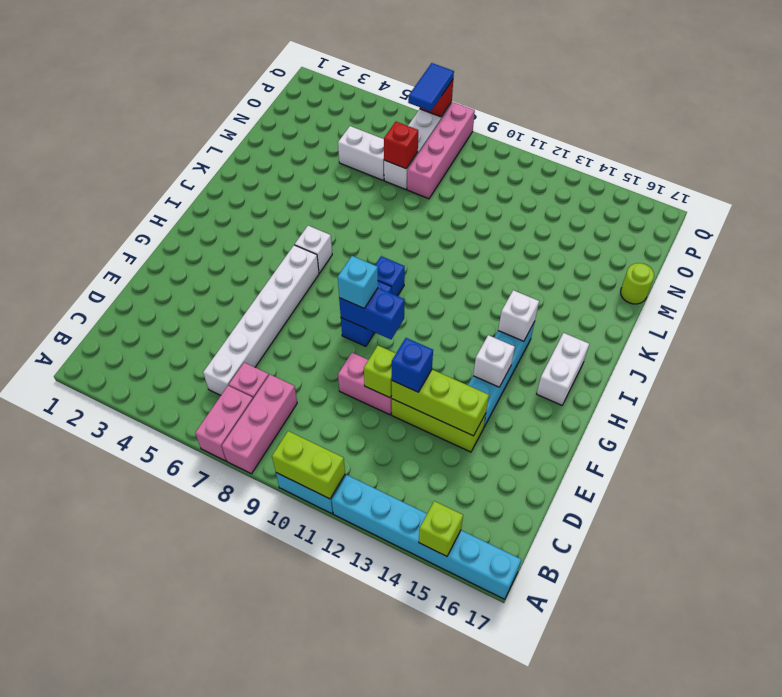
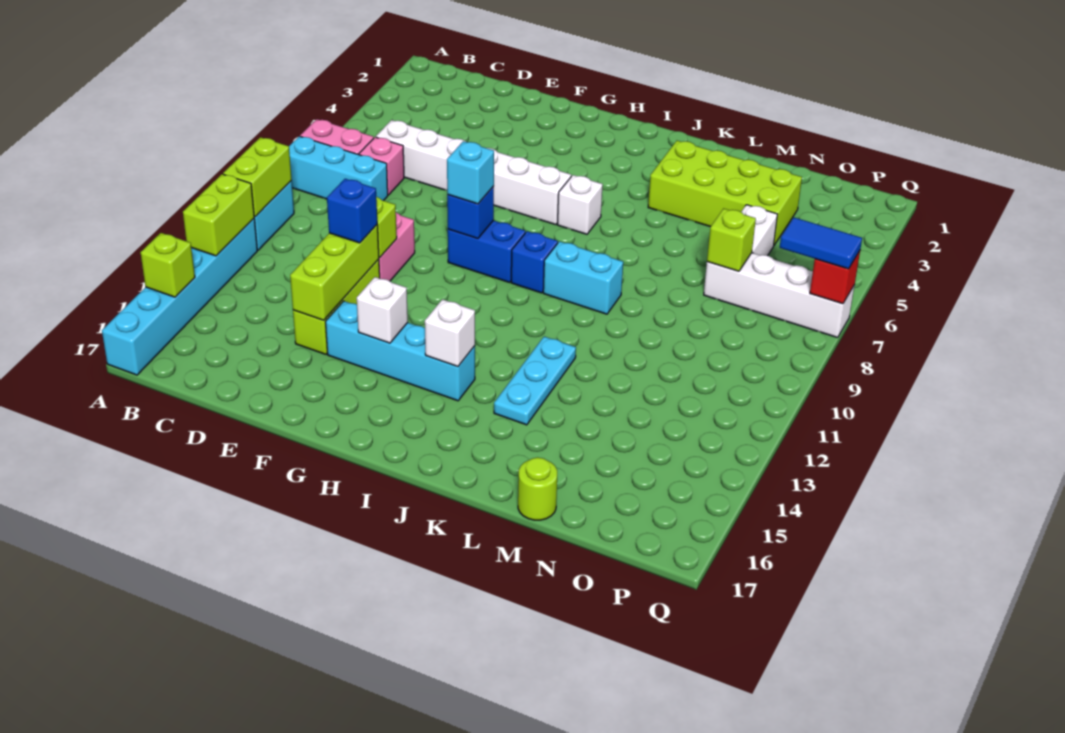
pink 1x3 brick [222,375,297,474] -> cyan 1x3 brick [289,136,388,201]
none -> lime 1x2 brick [183,174,254,256]
blue 1x2 brick [339,288,405,339] -> blue 1x1 brick [447,186,494,238]
white 1x2 brick [537,333,589,405] -> none
none -> cyan 1x2 brick [543,241,623,314]
none -> lime 2x4 brick [648,141,802,245]
none -> cyan 1x3 plate [494,337,576,425]
red 1x1 brick [384,122,418,169] -> lime 1x1 brick [707,208,756,271]
pink 1x4 brick [407,102,475,199] -> none

